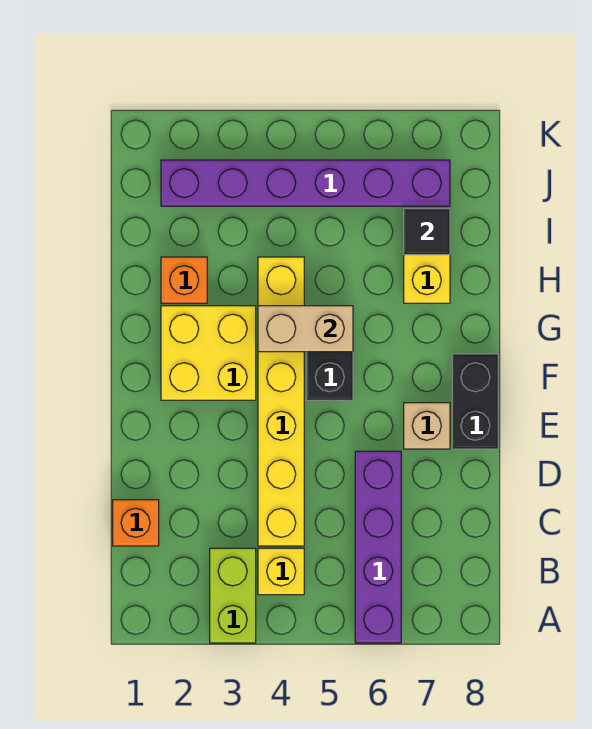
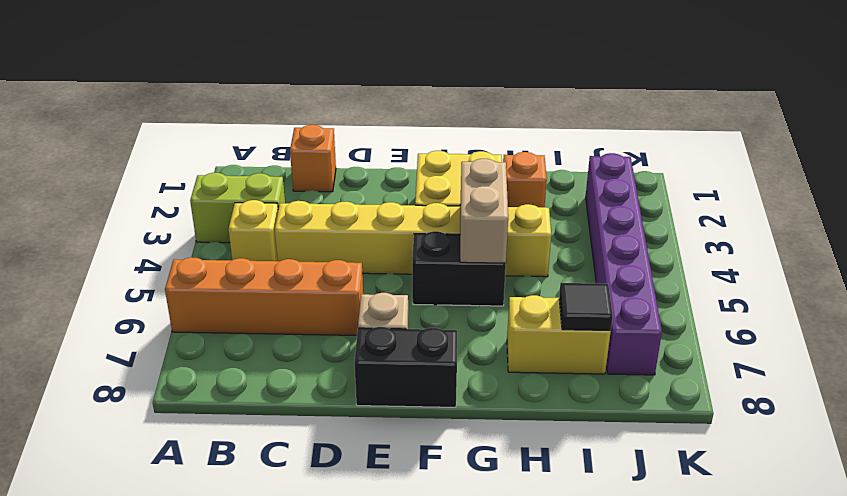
purple 1x4 brick [355,451,401,643] -> orange 1x4 brick [165,257,363,335]

